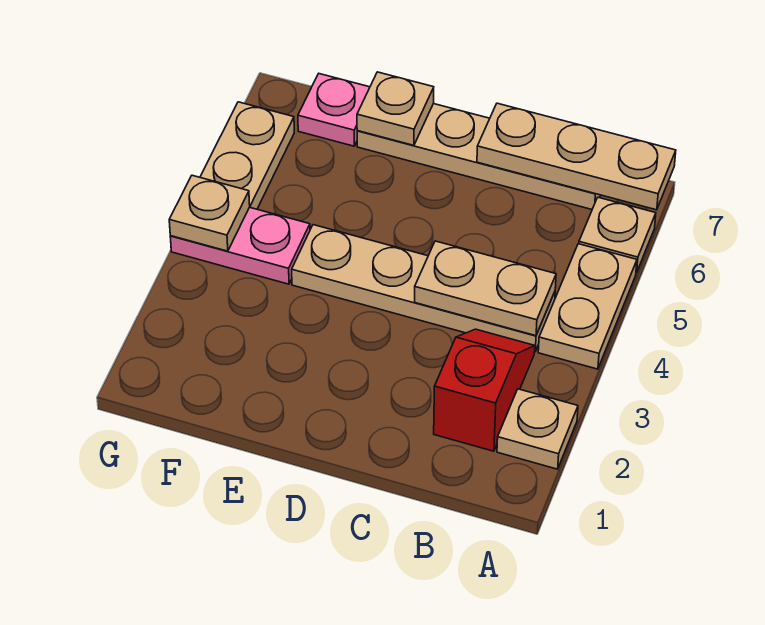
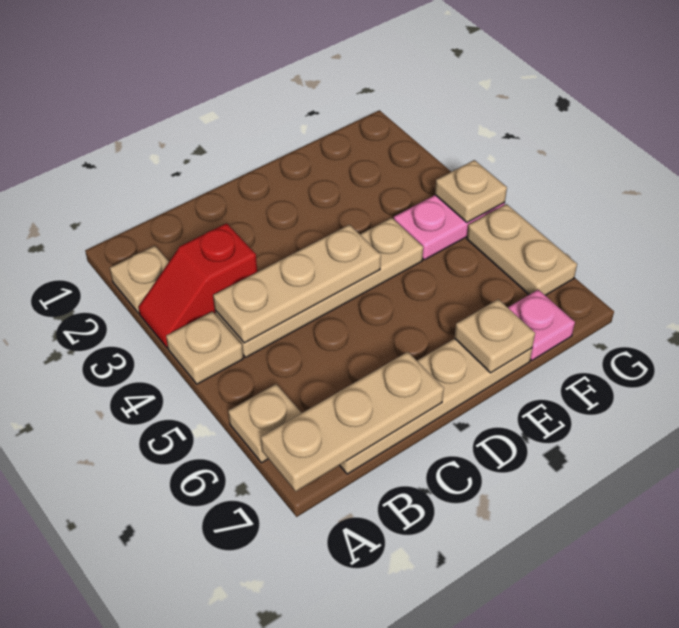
tan 1x2 plate [538,244,637,369] -> tan 1x1 plate [166,311,243,384]
red 1x2 slope [434,329,535,451] -> red 1x2 slope turned to [138,223,257,348]
tan 1x2 plate [415,241,556,336] -> tan 1x3 plate [213,225,381,343]

